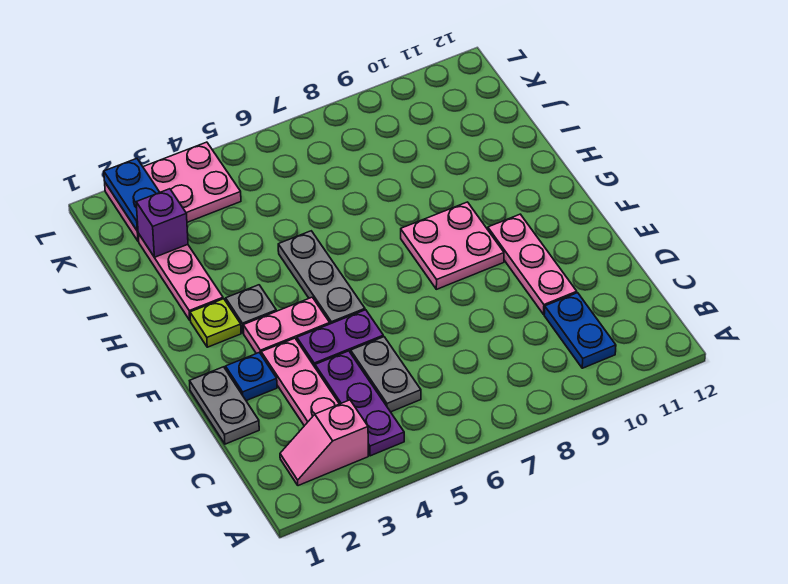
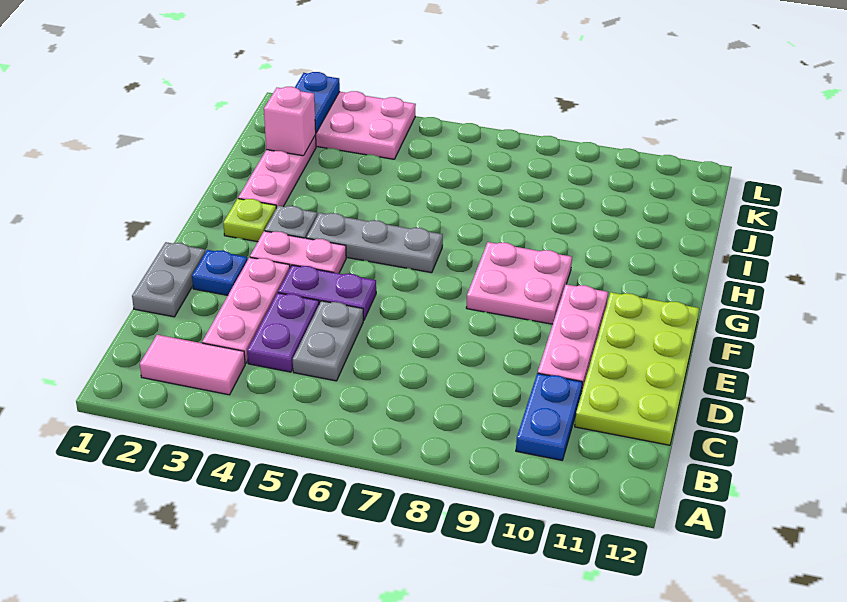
pink 1x2 slope [280,400,368,486] -> pink 1x2 tile [140,335,245,395]
purple 1x3 plate [315,351,404,456] -> purple 1x2 plate [247,293,319,372]
none -> lime 2x4 plate [575,292,699,445]
grey 1x3 plate [278,231,365,324] -> grey 1x3 plate turned to [306,213,443,273]
purple 1x1 brick [136,189,188,257] -> pink 1x1 brick [264,87,316,156]

